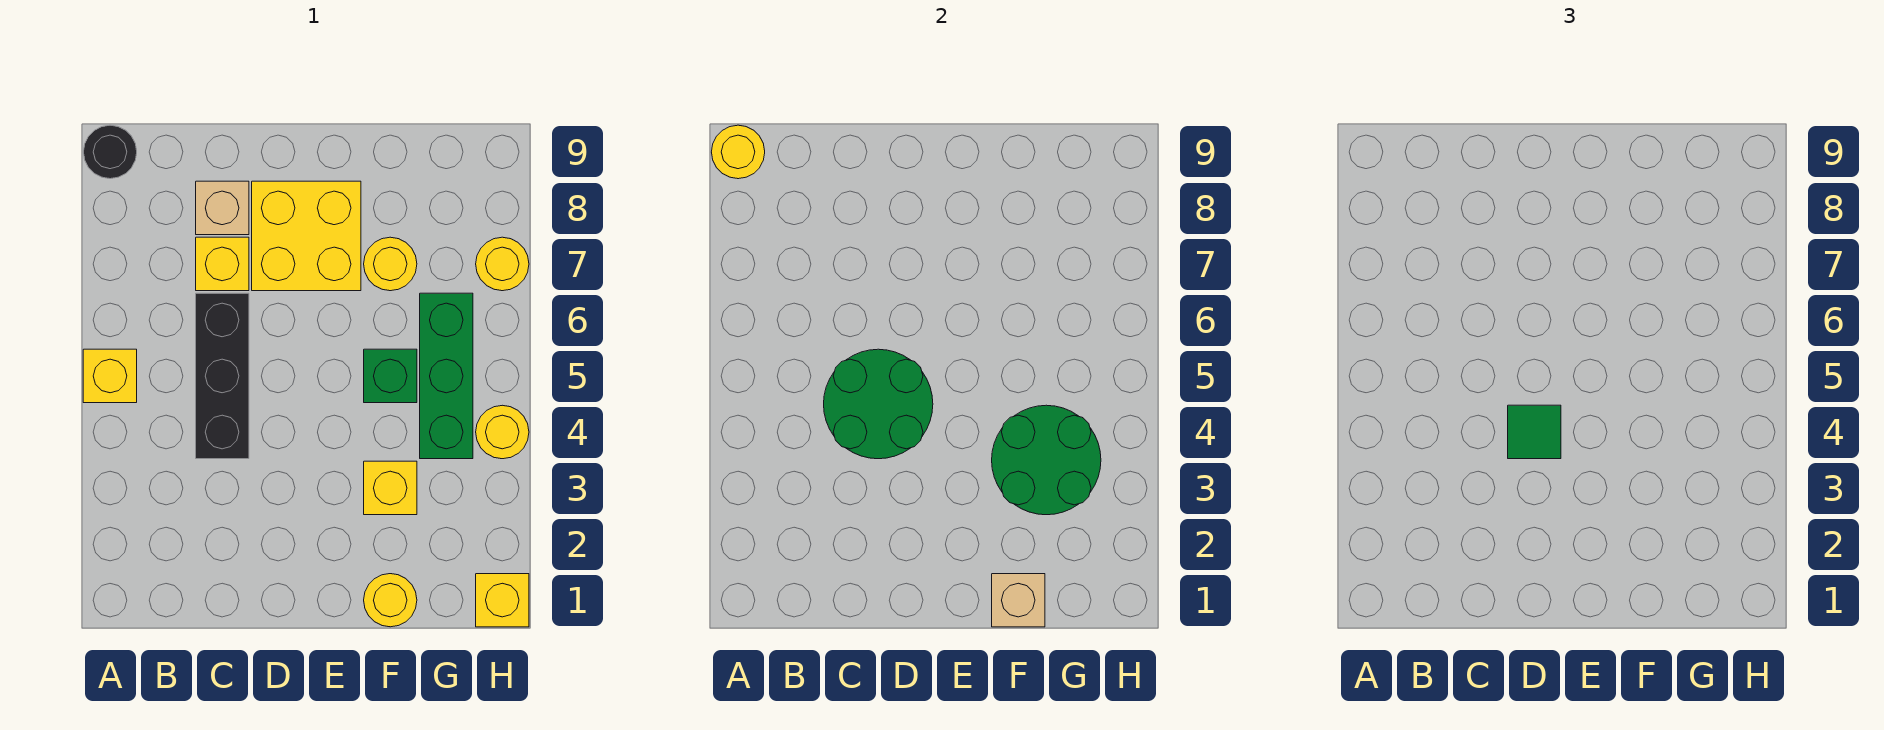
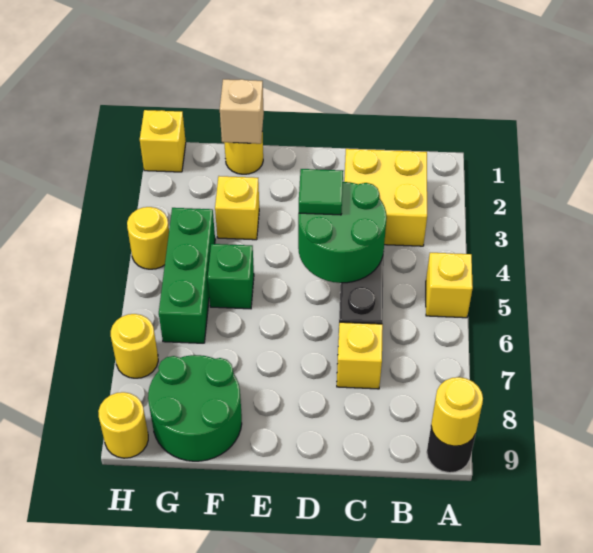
tan 1x1 brick [196,181,249,235] -> none
yellow 2x2 brick [252,181,361,291] -> yellow 2x2 brick moved to [344,149,427,246]
green 2x2 round brick [992,405,1101,515] -> green 2x2 round brick moved to [148,355,242,461]
yellow 1x1 round brick [364,237,417,291] -> yellow 1x1 round brick moved to [98,392,148,458]

